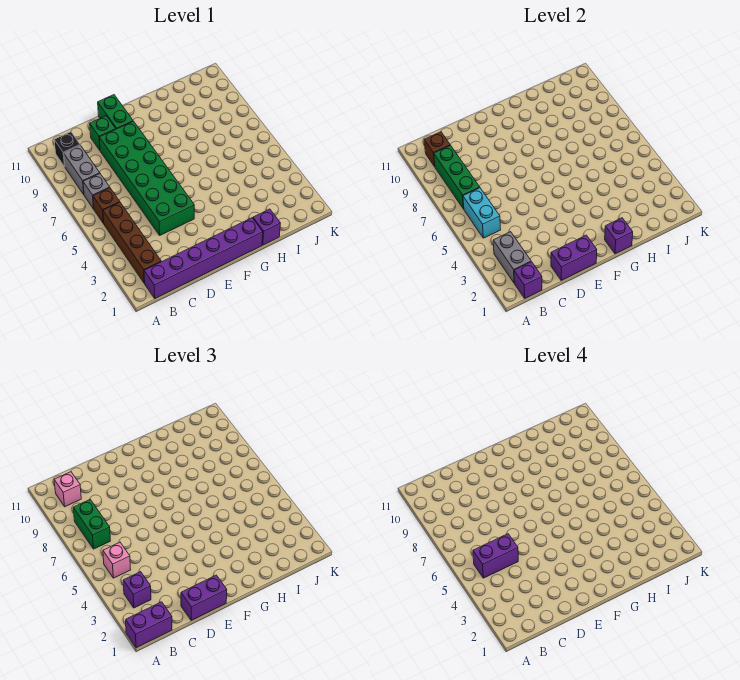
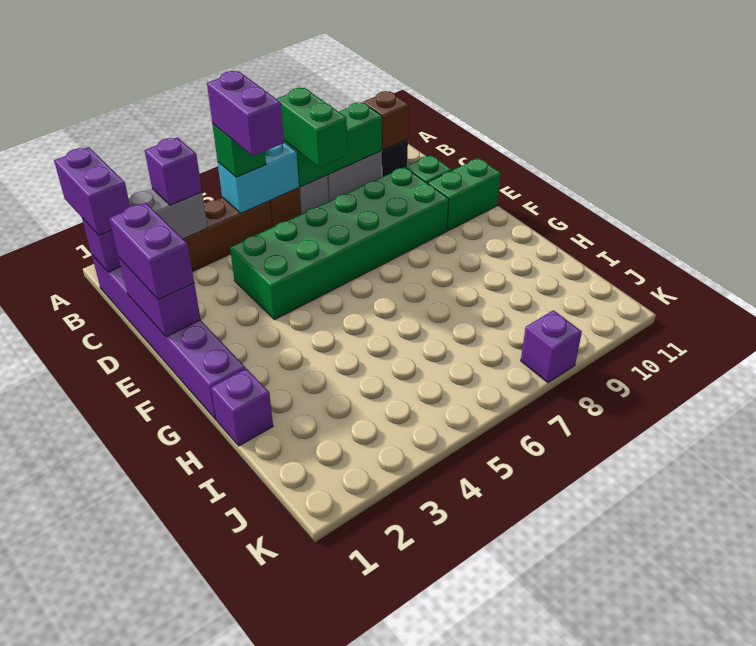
pink 1x1 brick [103,542,131,578] -> green 1x1 brick [212,124,266,177]
green 1x2 brick [73,500,110,549] -> green 1x2 brick turned to [276,88,348,167]
pink 1x1 brick [54,472,81,507] -> none
purple 1x1 brick [605,218,633,254] -> purple 1x1 brick moved to [521,310,582,383]

